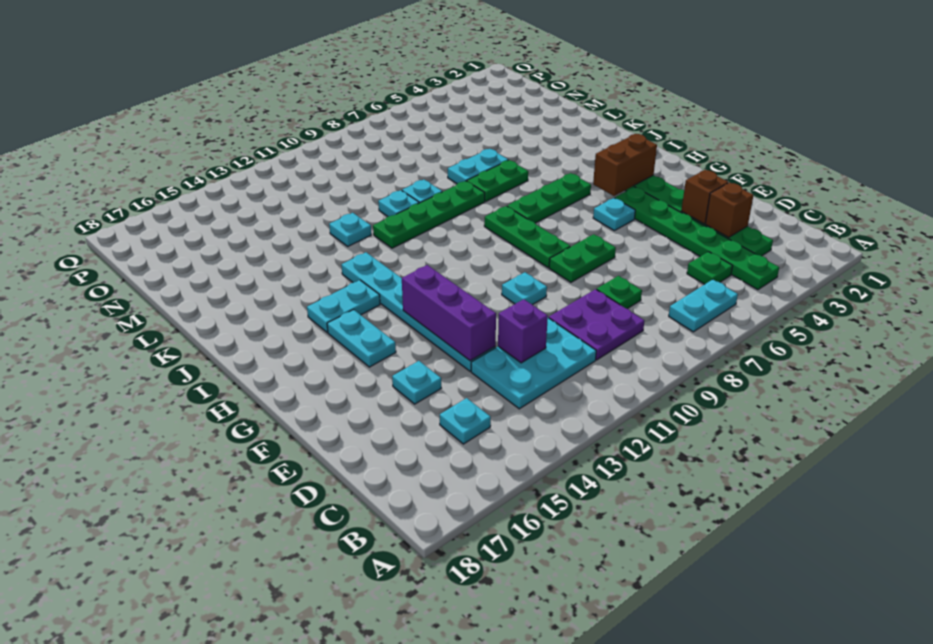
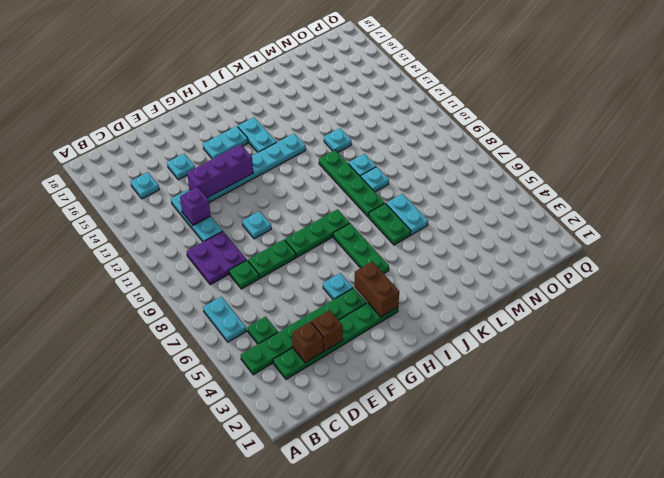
cyan 2x3 plate [471,318,596,409] -> cyan 1x3 plate [171,190,222,242]
green 1x2 plate [549,234,616,282] -> green 1x2 plate turned to [248,240,296,278]

